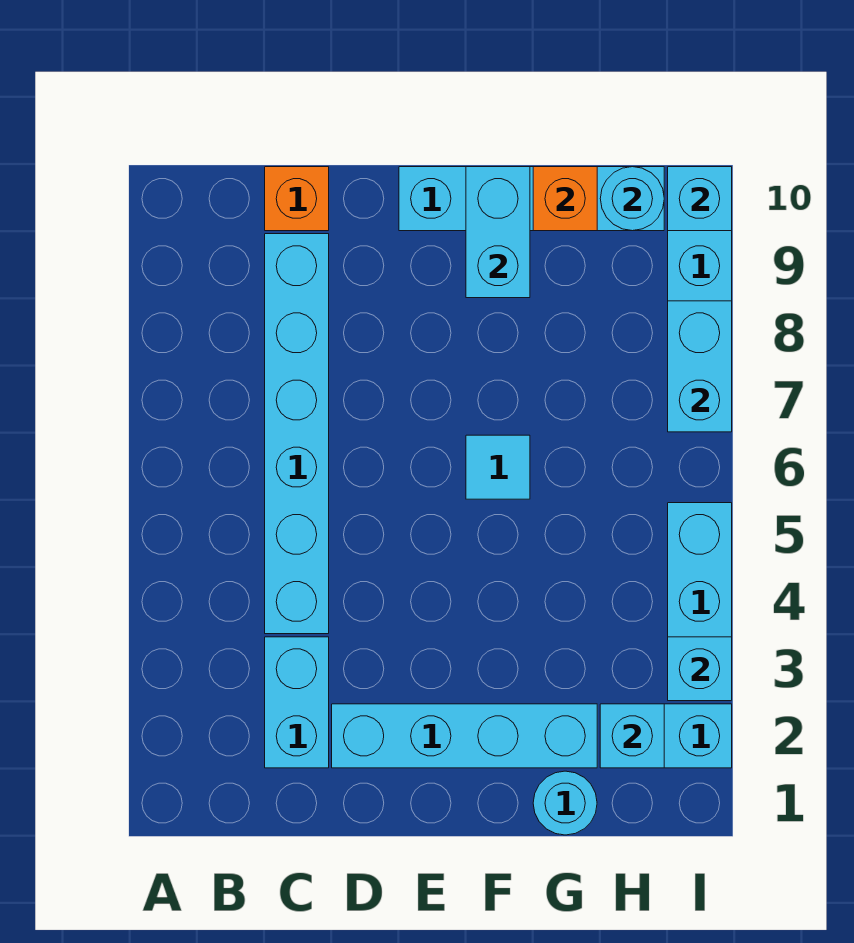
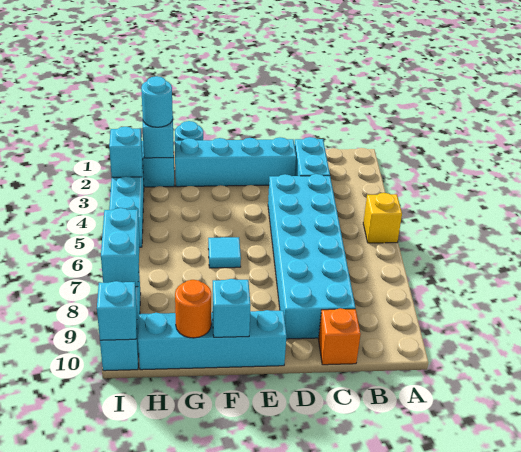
none -> yellow 1x1 brick [363,193,402,243]
cyan 1x6 brick [265,234,329,634] -> cyan 2x6 brick [268,174,355,339]
cyan 1x2 brick [466,167,530,298] -> cyan 1x1 brick [212,279,251,337]
orange 1x1 brick [533,167,597,231] -> orange 1x1 round brick [175,280,211,338]
cyan 1x1 round brick [600,167,664,231] -> cyan 1x1 round brick moved to [141,76,173,127]

